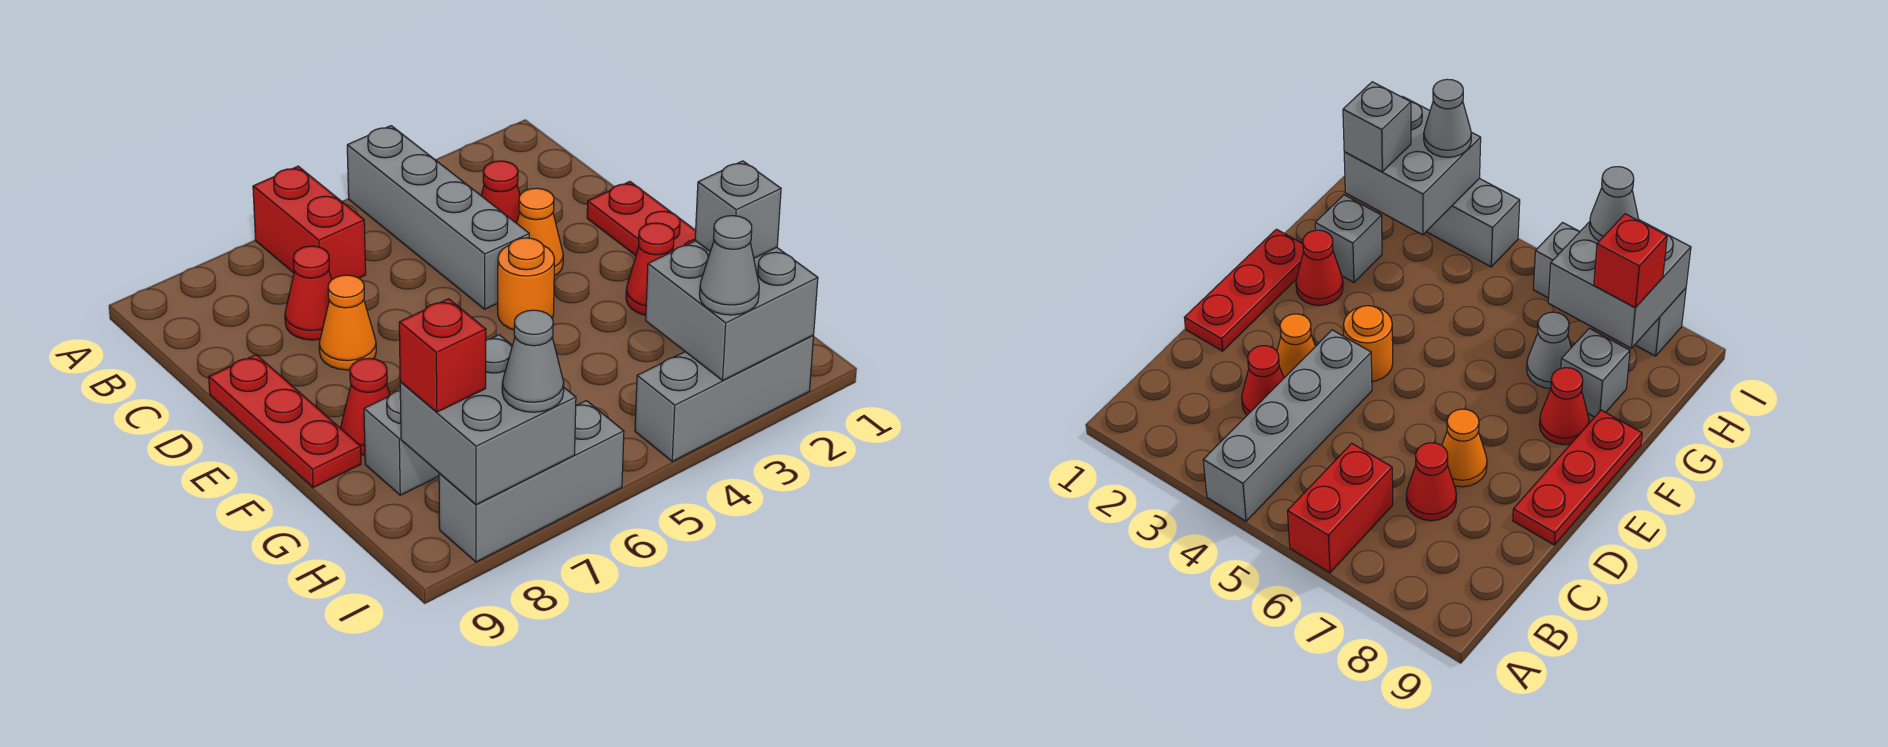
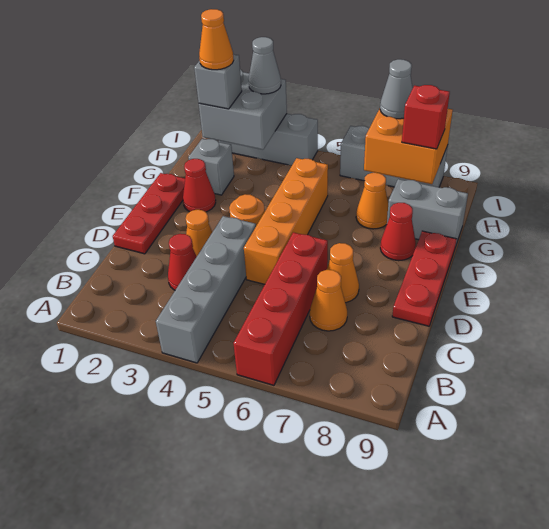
red 1x2 brick [253,166,366,279] -> red 1x4 brick [233,232,328,385]
red 1x1 cone [285,246,332,340] -> orange 1x1 cone [310,270,347,331]
none -> orange 1x4 brick [244,158,328,284]
grey 1x1 cone [1527,312,1571,389] -> orange 1x1 cone [356,173,388,229]
grey 1x1 brick [364,391,439,495] -> grey 1x2 brick [387,179,468,247]
none -> orange 1x1 cone [199,9,234,70]
grey 2x2 brick [400,335,576,505] -> orange 2x2 brick [364,109,453,184]

